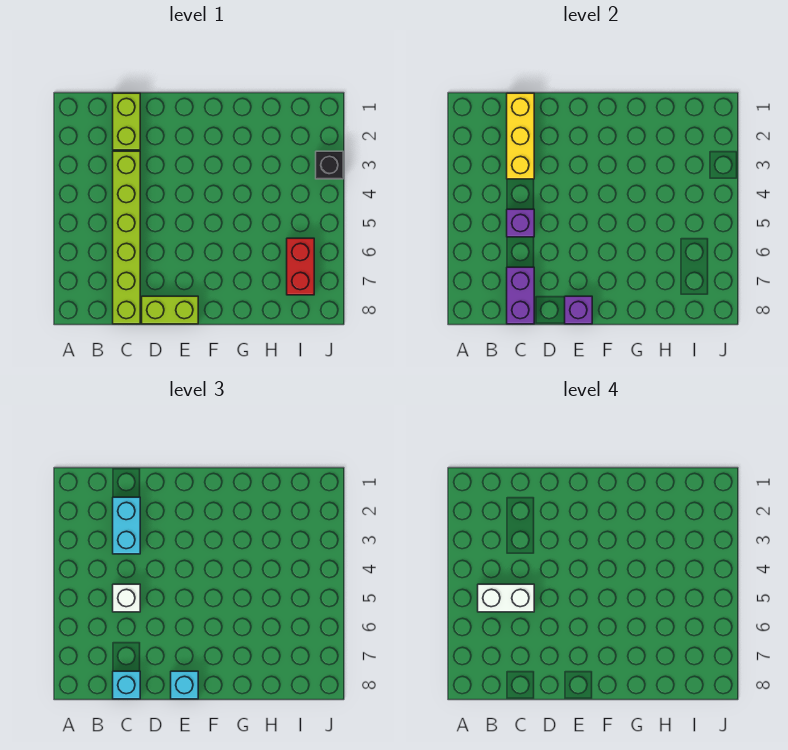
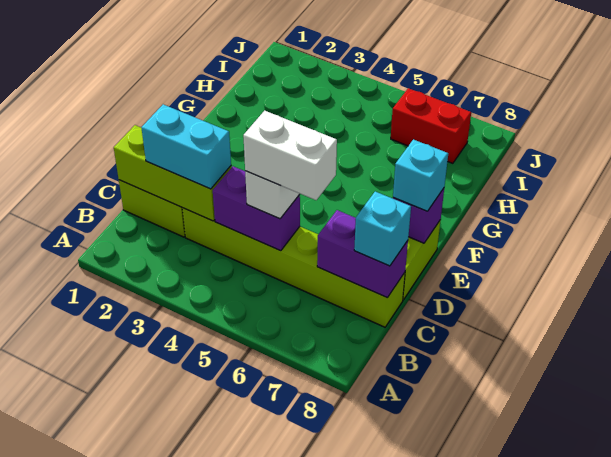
white 1x2 brick [478,584,534,612] -> white 1x2 brick turned to [243,111,337,200]
yellow 1x3 brick [507,93,534,179] -> lime 1x3 brick [114,125,231,221]
purple 1x1 brick [507,209,534,237] -> purple 1x2 brick [213,166,300,251]
black 1x1 brick [316,151,343,179] -> none

